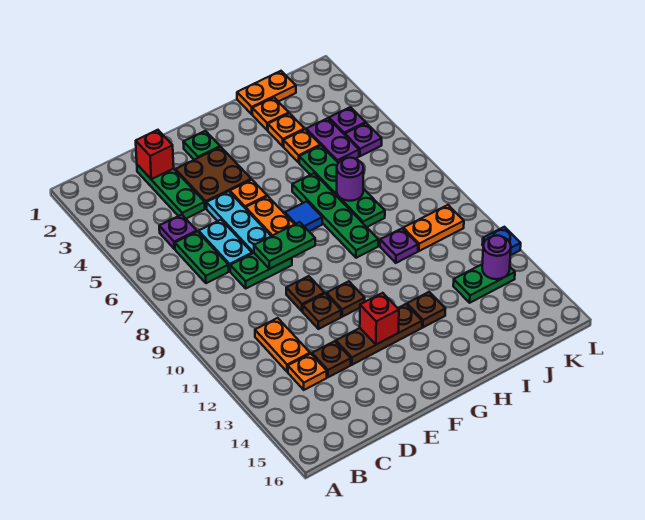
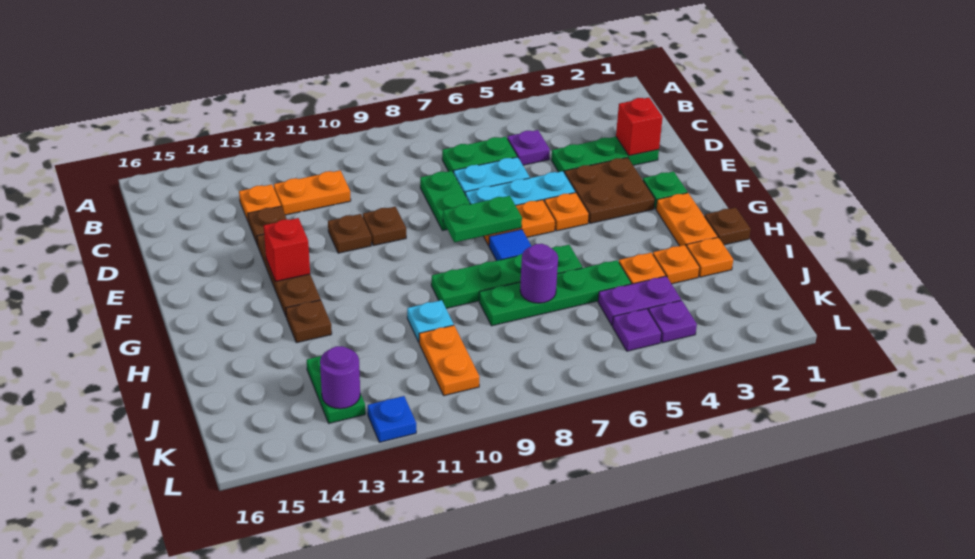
green 1x2 plate [254,222,315,269] -> green 1x2 plate turned to [443,196,522,242]
brown 1x1 plate [326,281,365,317] -> brown 1x1 plate moved to [704,208,751,245]
orange 1x2 plate [237,71,296,114] -> orange 1x2 plate moved to [656,193,718,247]
purple 1x1 plate [380,228,418,263] -> cyan 1x1 plate [407,300,454,342]

